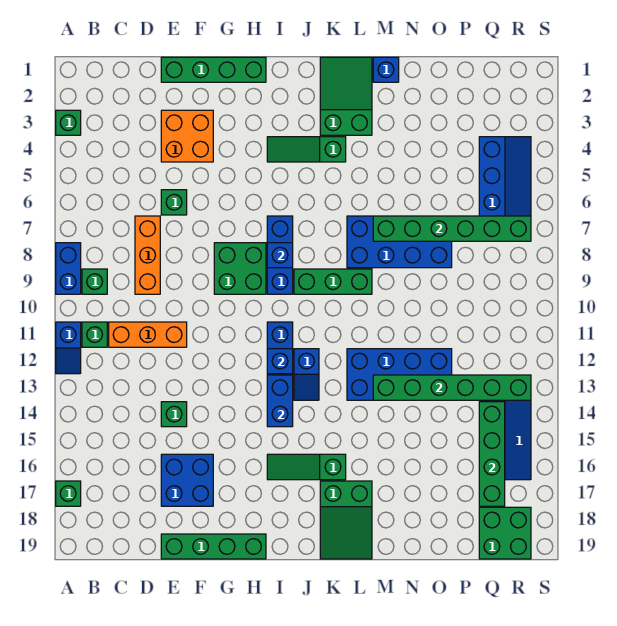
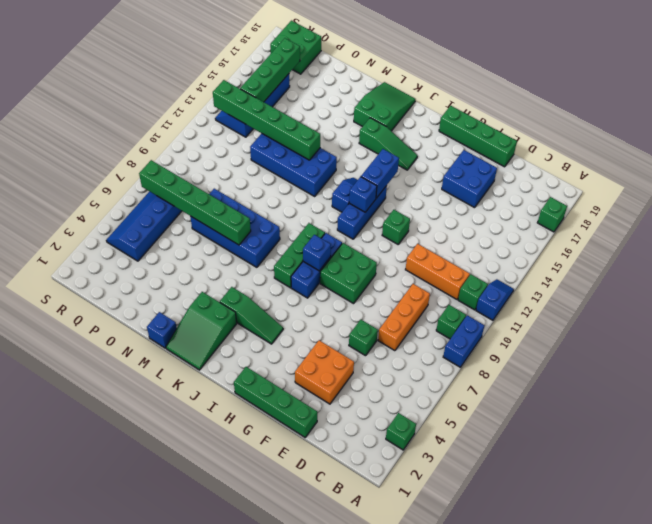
green 1x1 brick [161,402,187,427] -> green 1x1 brick moved to [382,210,410,244]
green 1x3 brick [294,269,372,294] -> green 1x3 brick turned to [274,223,325,288]

